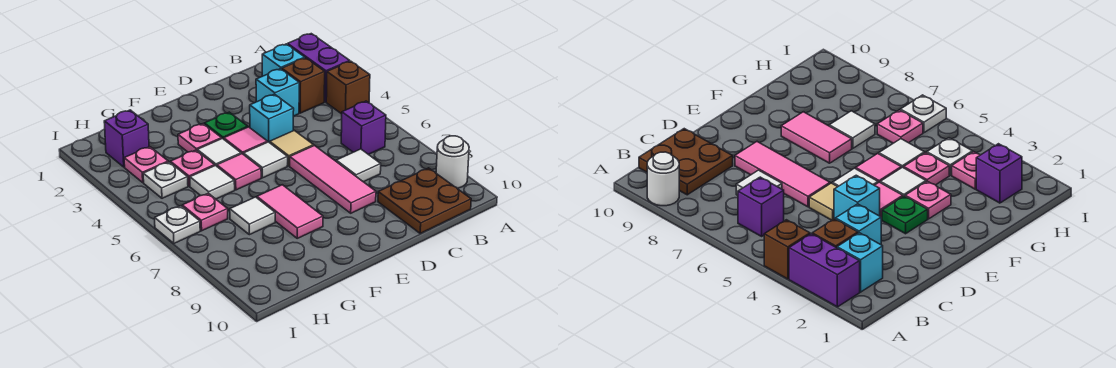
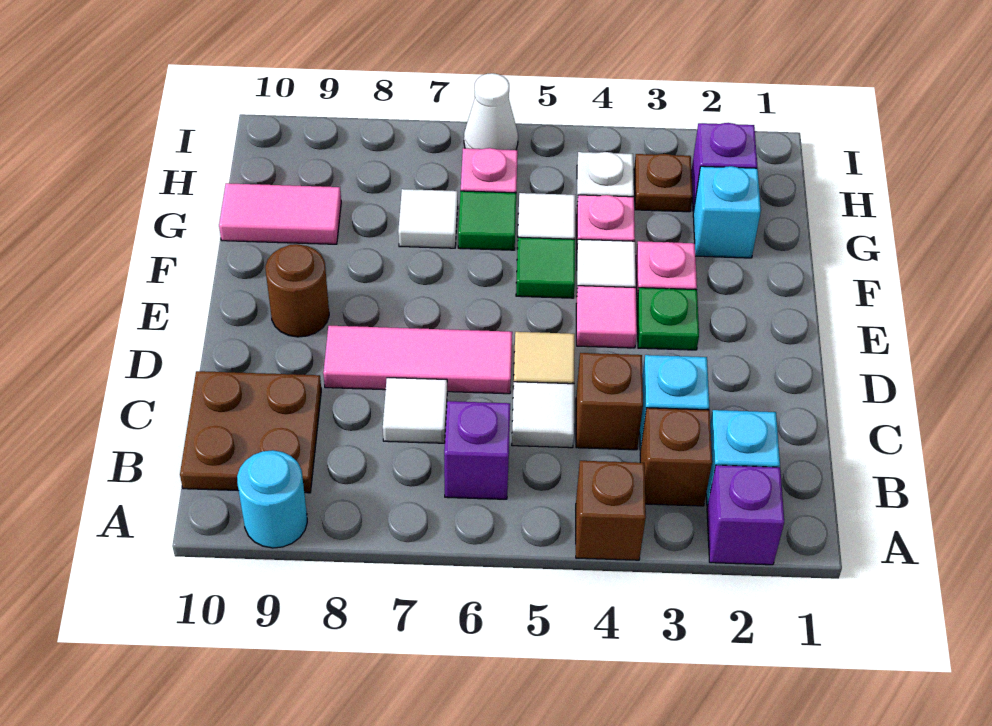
purple 1x2 brick [288,34,350,102] -> purple 1x1 brick [707,465,784,565]
white 1x1 round brick [436,136,469,188] -> cyan 1x1 round brick [237,450,307,548]
none -> brown 1x1 brick [576,353,643,450]
cyan 1x1 brick [250,94,294,143] -> cyan 1x1 brick moved to [693,166,761,258]
white 1x1 tile [243,142,288,178] -> white 1x1 tile moved to [512,382,574,448]
none -> brown 1x1 round brick [265,244,329,337]
pink 1x1 tile [217,154,261,190] -> green 1x1 tile [516,237,575,298]
pink 1x2 tile [257,185,323,238] -> pink 1x2 tile moved to [219,183,341,244]
none -> green 1x1 tile [458,191,516,250]
pink 1x1 plate [124,147,168,182] -> brown 1x1 plate [634,154,693,212]
white 1x1 plate [155,206,200,243] -> white 1x1 cone [464,73,518,150]

